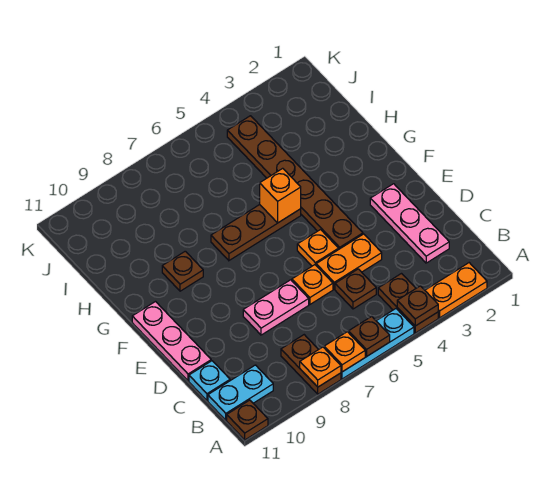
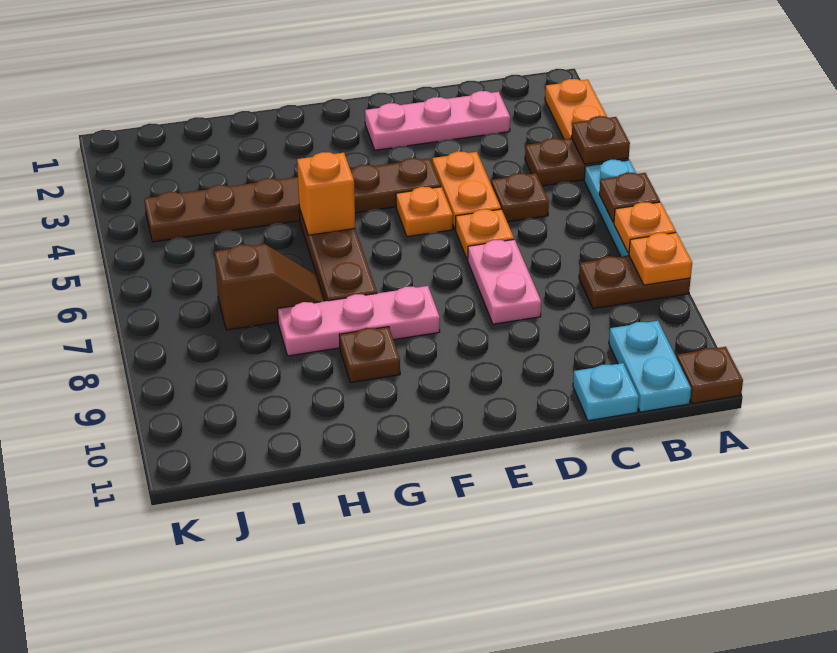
pink 1x3 plate [132,302,211,381] -> pink 1x3 plate moved to [277,286,440,356]
none -> brown 1x2 slope [215,244,324,330]

